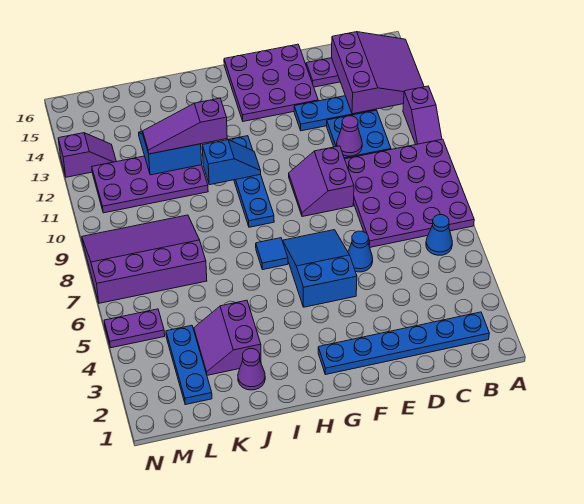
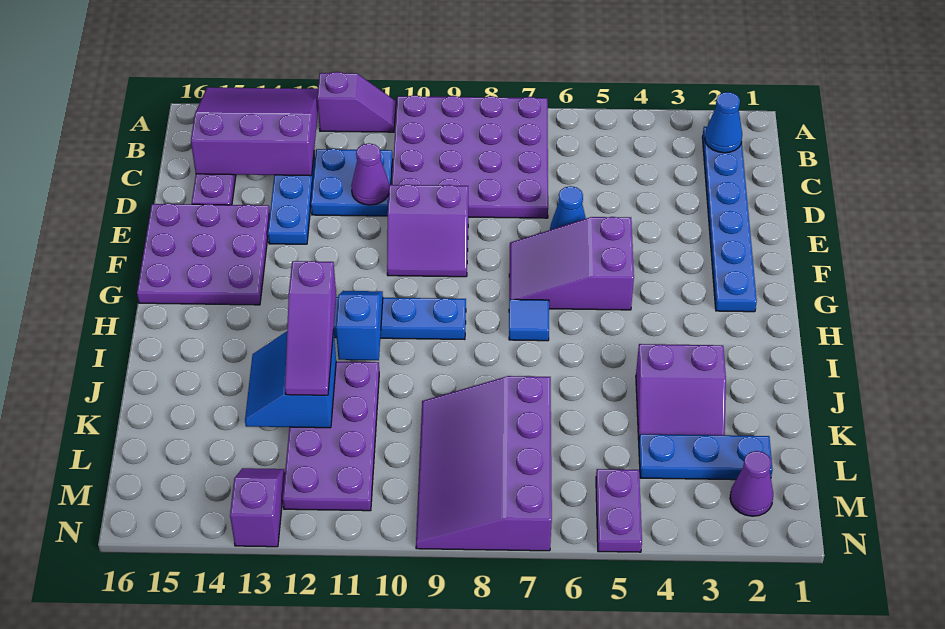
blue 1x1 cone [426,215,452,255] -> blue 1x1 cone moved to [705,92,742,153]
blue 2x3 slope [283,230,357,307] -> purple 2x3 slope [509,217,634,310]
purple 1x1 cone [238,349,265,390] -> purple 1x1 cone moved to [730,451,773,516]

